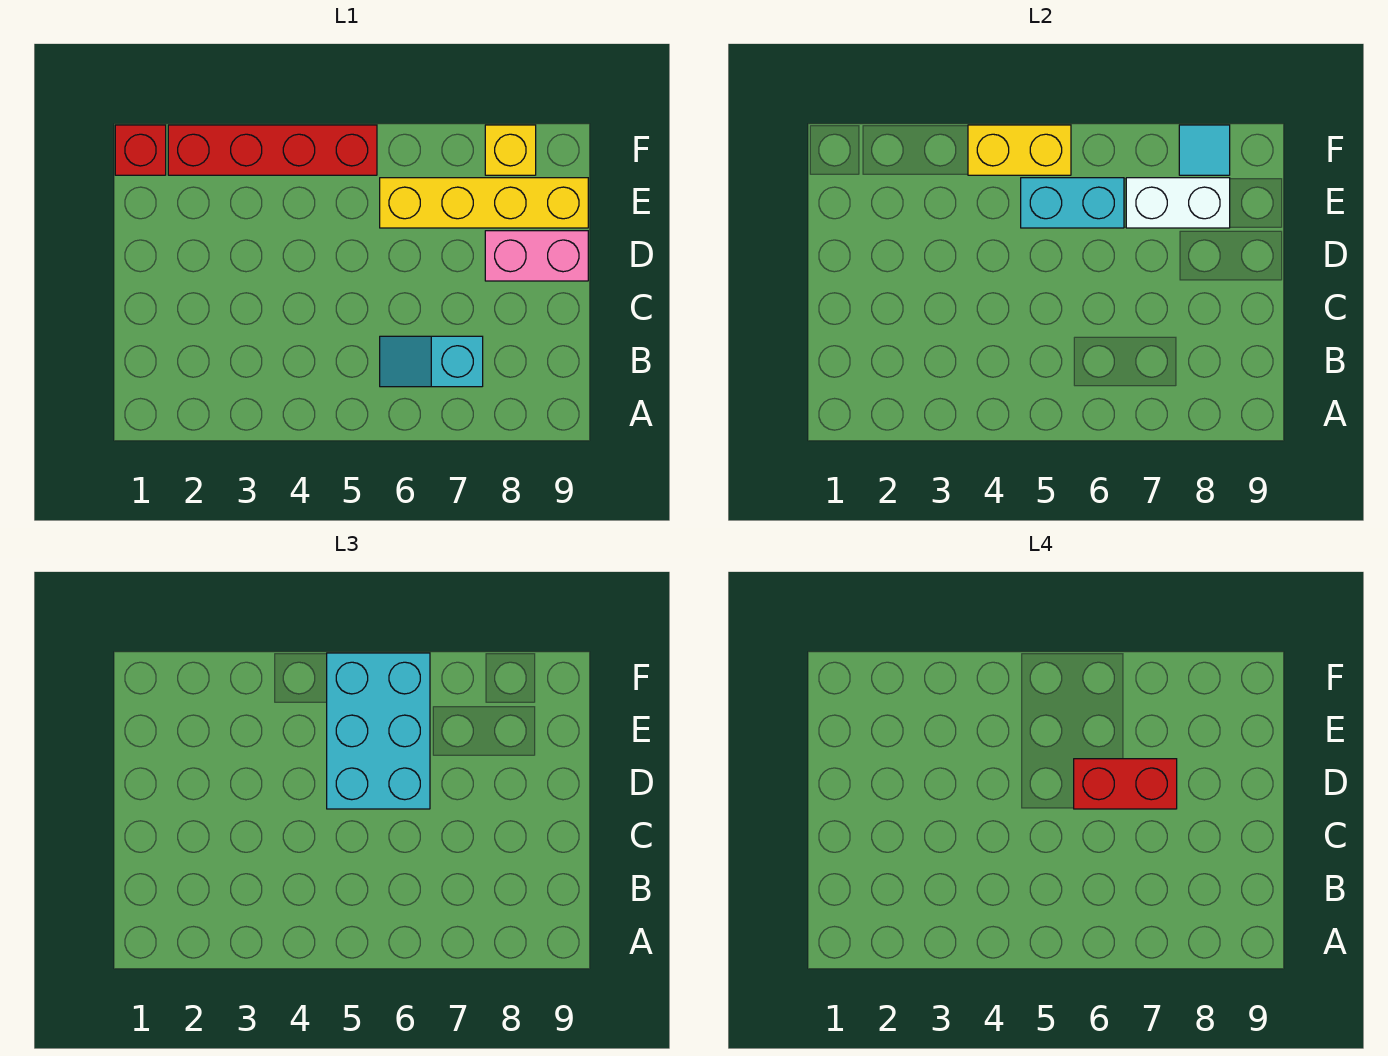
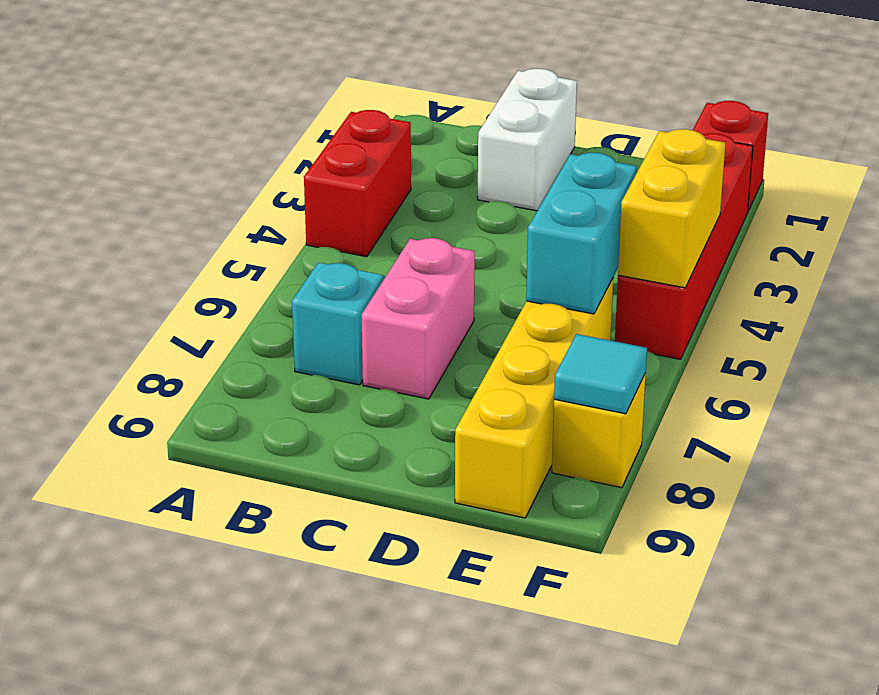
cyan 2x3 brick [327,653,430,809] -> none
red 1x2 brick [1074,759,1177,809] -> red 1x2 brick moved to [304,110,411,257]
pink 1x2 brick [485,231,588,281] -> pink 1x2 brick moved to [361,238,475,399]
white 1x2 brick [1126,178,1230,228] -> white 1x2 brick moved to [478,69,577,211]

